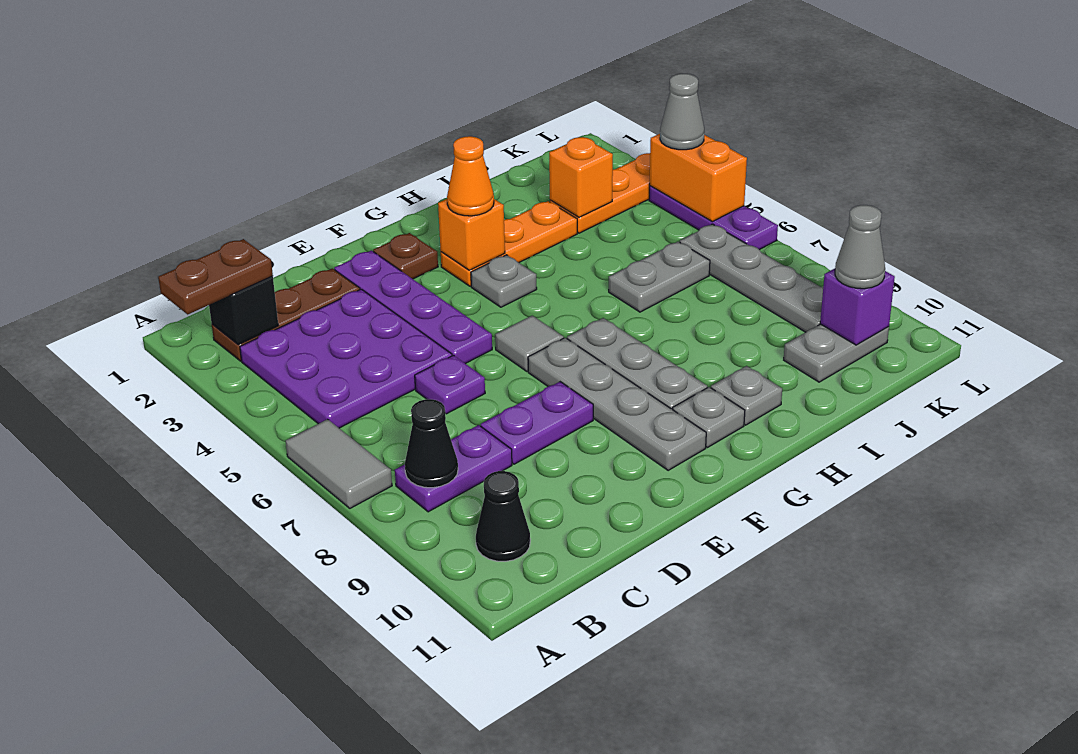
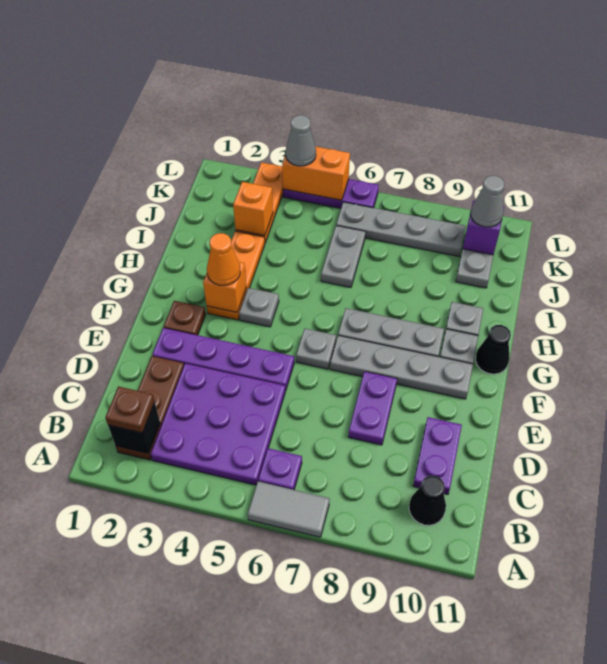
brown 1x2 plate [158,239,273,314] -> brown 1x1 plate [105,387,155,433]
purple 1x2 plate [395,425,512,512] -> purple 1x2 plate moved to [413,417,462,494]
black 1x1 cone [405,399,458,488] -> black 1x1 cone moved to [476,325,511,374]
purple 1x1 plate [415,355,485,414] -> purple 1x1 plate moved to [258,448,302,490]
grey 1x1 tile [495,316,564,371] -> grey 1x1 plate [296,329,336,369]

